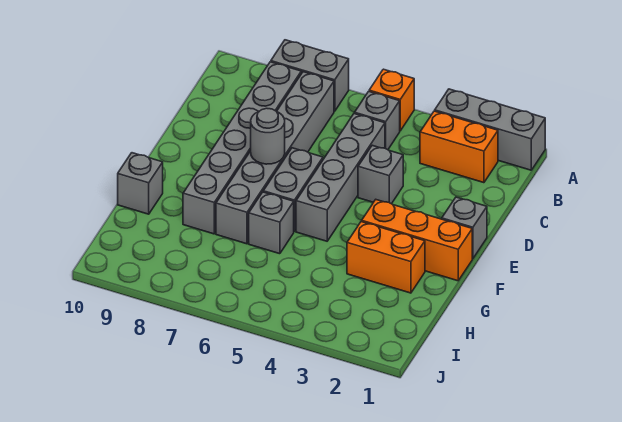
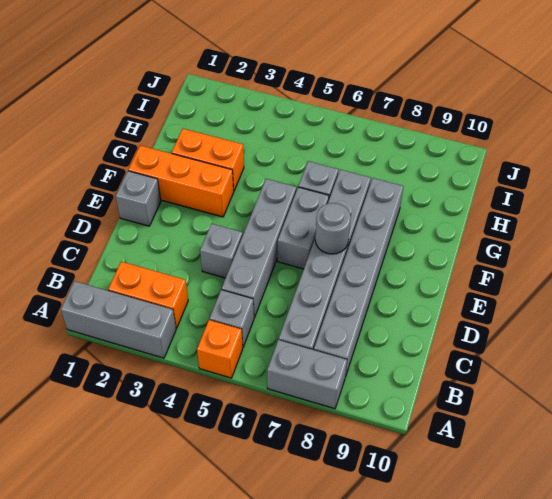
grey 1x1 brick [118,153,163,214] -> none

